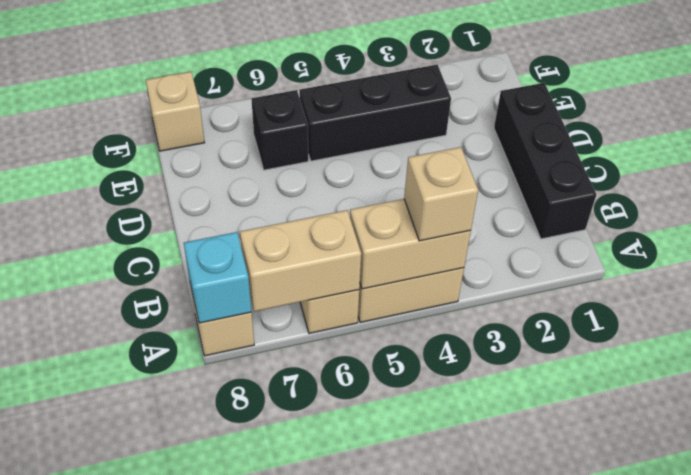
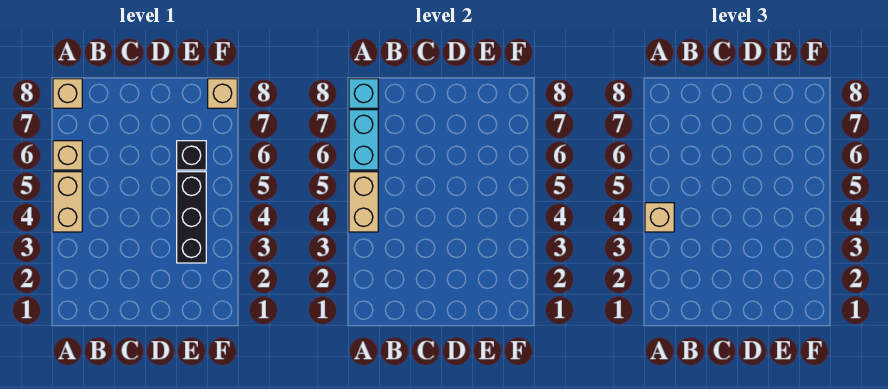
tan 1x2 brick [240,210,361,312] -> cyan 1x2 brick [349,110,378,170]
black 1x3 brick [494,83,596,239] -> none

